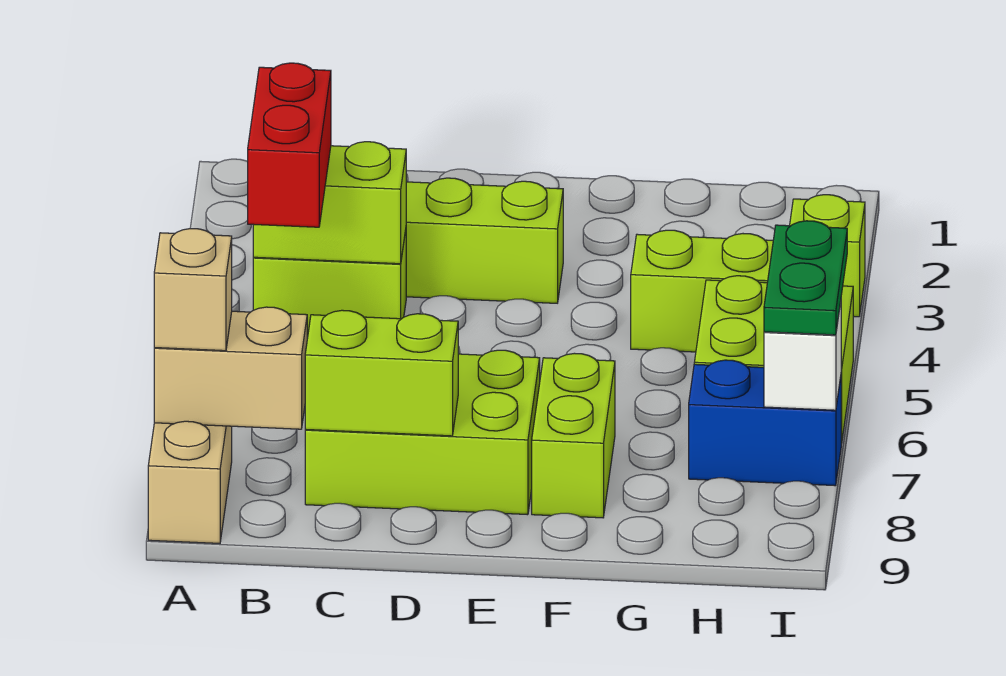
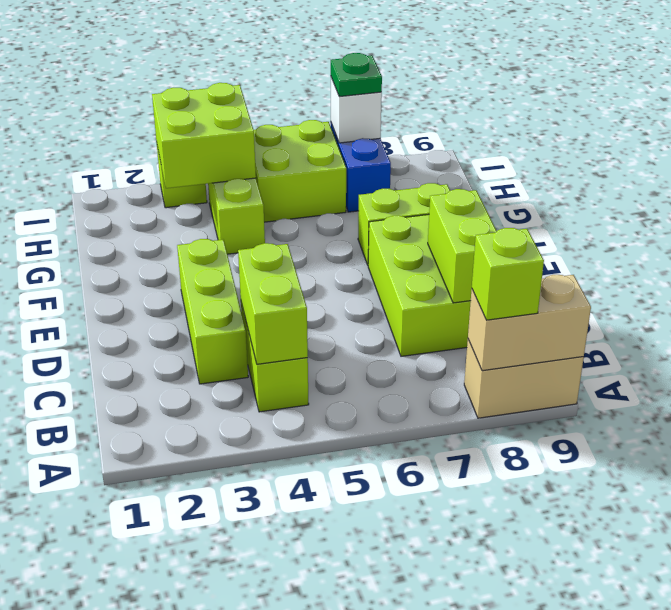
tan 1x2 brick [154,307,307,429] -> tan 1x2 brick turned to [468,275,591,371]
tan 1x1 brick [154,229,232,351] -> lime 1x1 brick [472,228,544,320]
red 1x2 brick [248,63,331,227] -> none
none -> lime 2x2 brick [152,83,256,188]
green 1x2 plate [764,221,847,335] -> green 1x1 plate [331,53,382,97]

